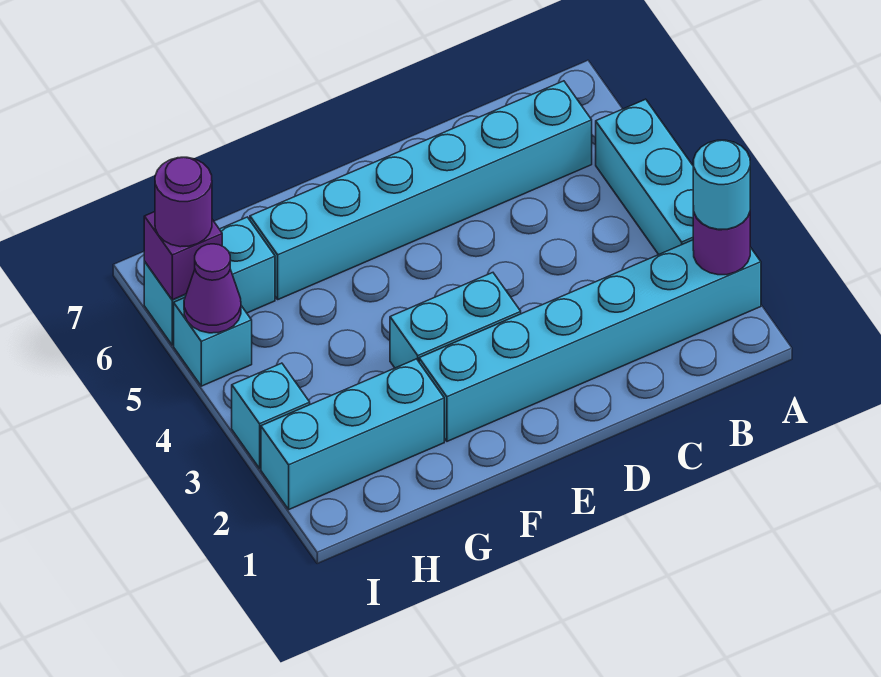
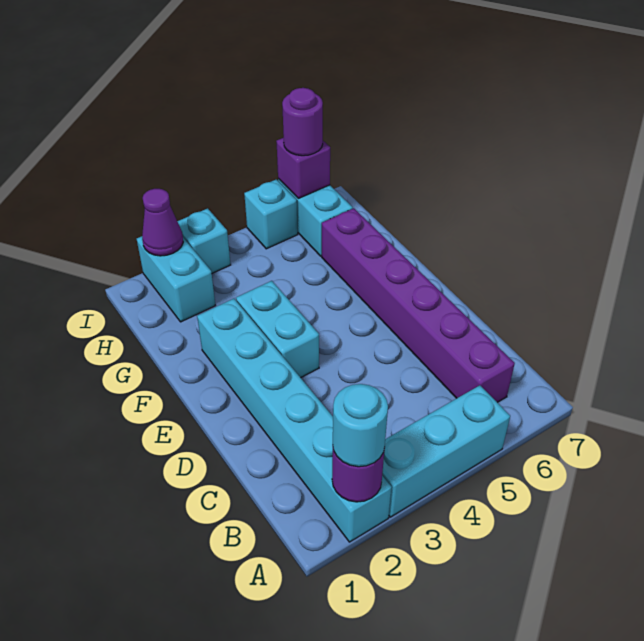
cyan 1x6 brick [250,81,592,299] -> purple 1x6 brick [322,208,515,402]
cyan 1x3 brick [261,359,444,509] -> cyan 1x2 brick [137,236,215,322]
purple 1x1 cone [184,244,241,333] -> purple 1x1 cone moved to [142,189,183,256]

